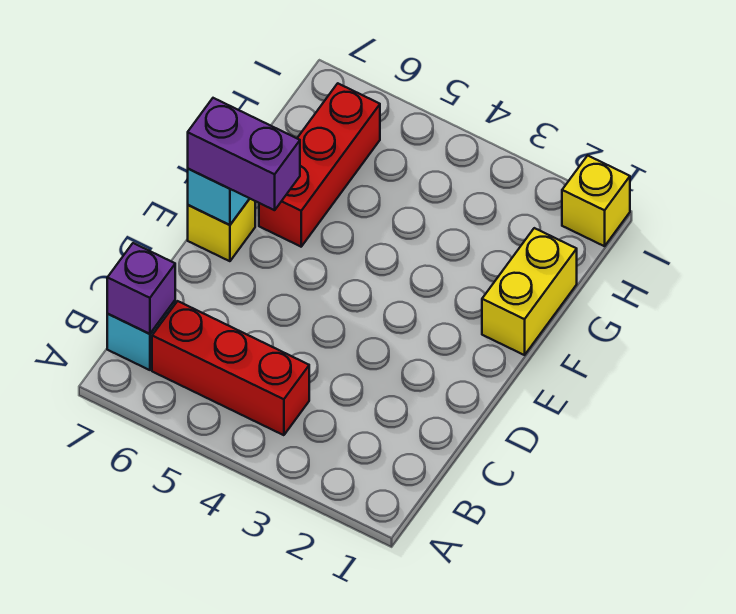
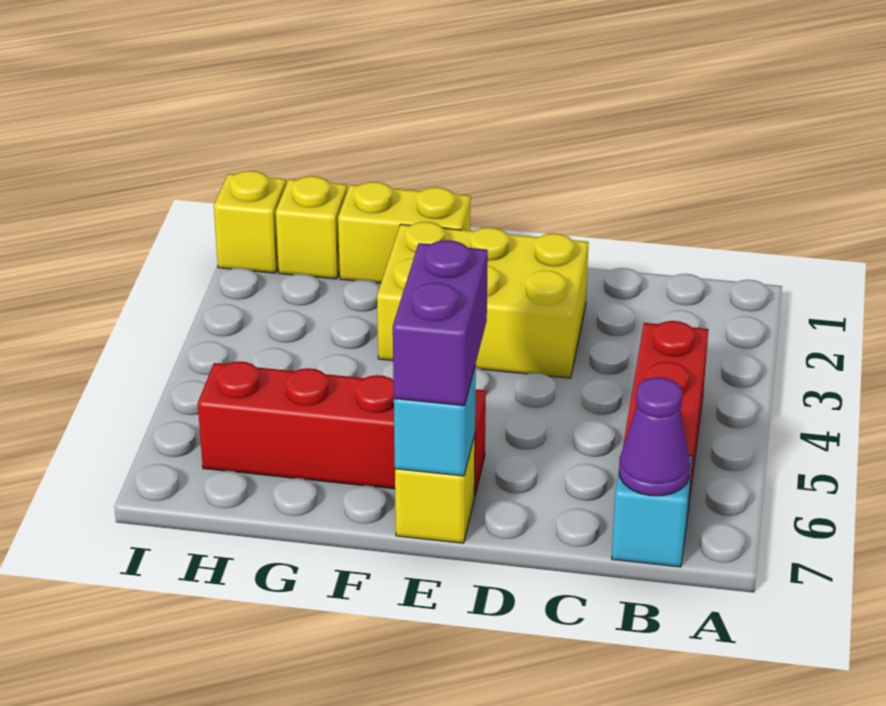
purple 1x1 brick [107,243,175,334] -> purple 1x1 cone [619,377,690,496]
none -> yellow 2x3 brick [377,222,589,378]
red 1x3 brick [259,83,380,247] -> red 1x4 brick [198,361,486,497]
none -> yellow 1x1 brick [276,176,347,279]

